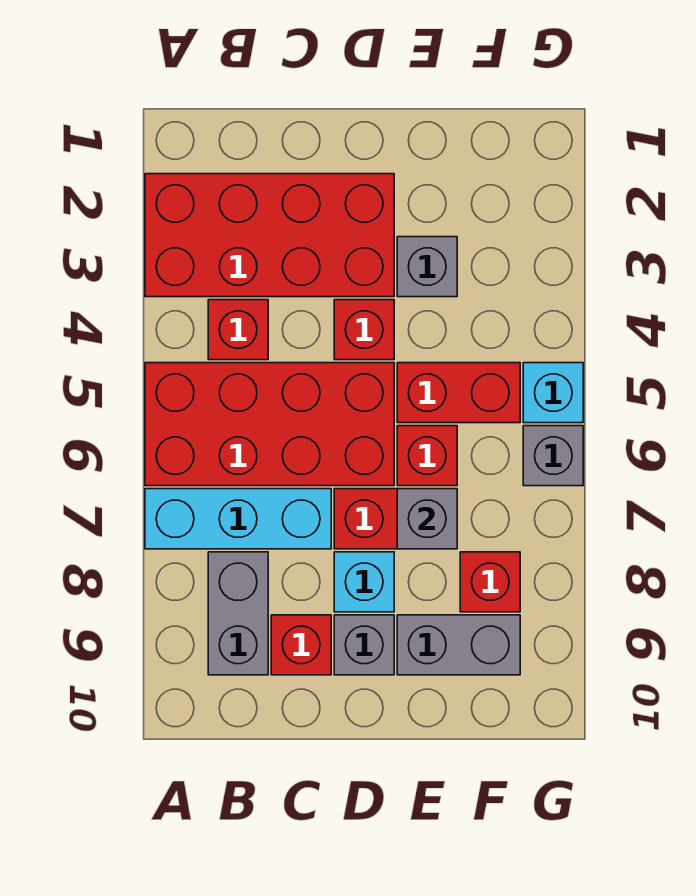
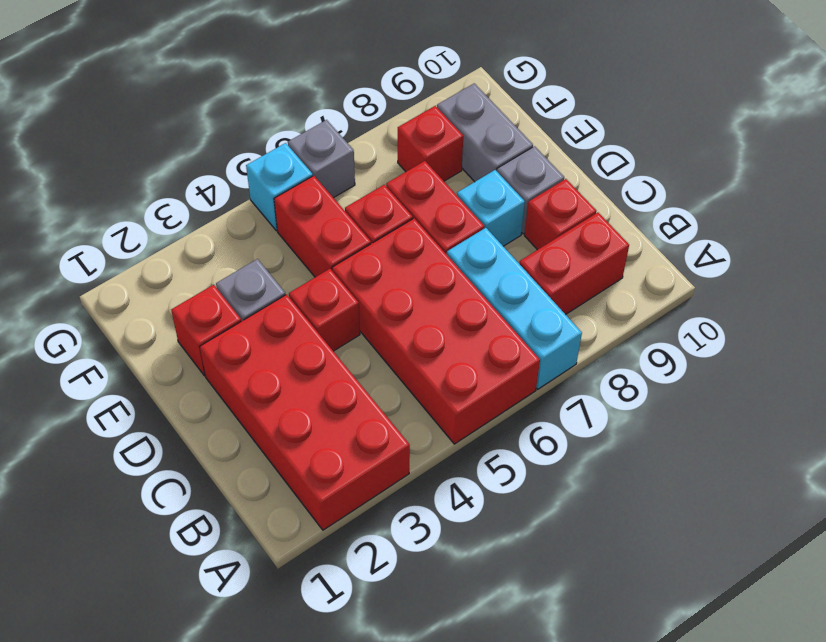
red 1x1 brick [208,300,268,360] -> red 1x1 brick moved to [171,285,241,376]
grey 1x2 brick [208,552,268,675] -> red 1x2 brick [519,212,629,315]
grey 1x1 brick [397,489,457,549] -> none

